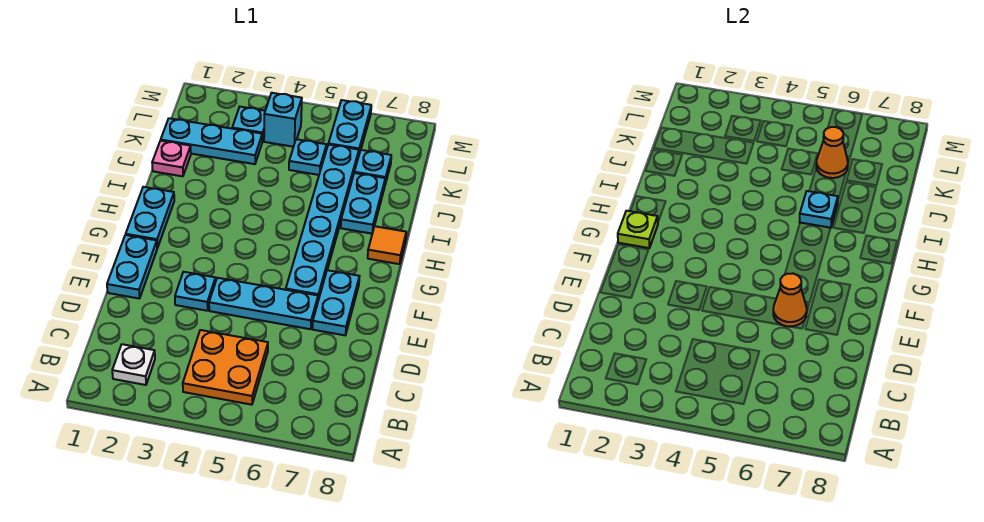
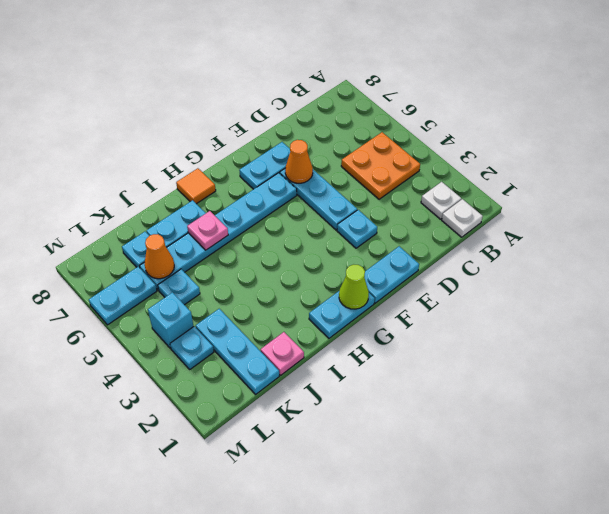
none -> white 1x1 plate [442,199,483,237]
lime 1x1 plate [618,211,658,248] -> lime 1x1 cone [339,265,369,309]
cyan 1x1 plate [800,191,838,228] -> pink 1x1 plate [187,211,228,250]

